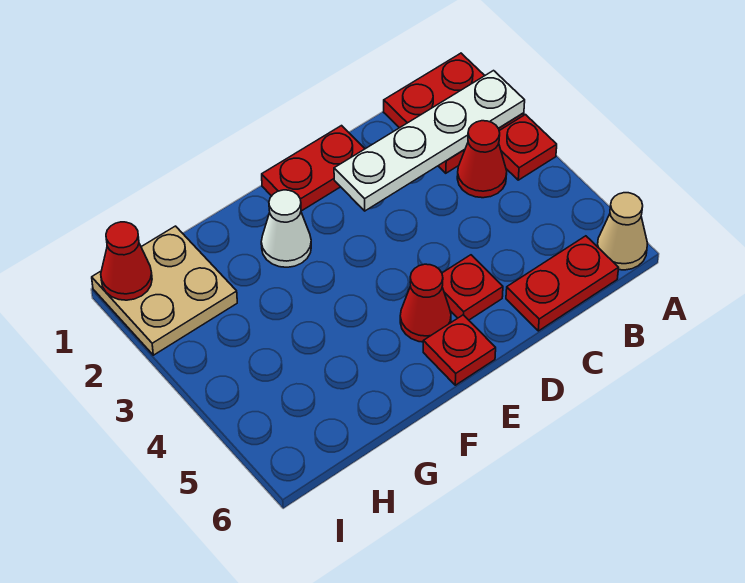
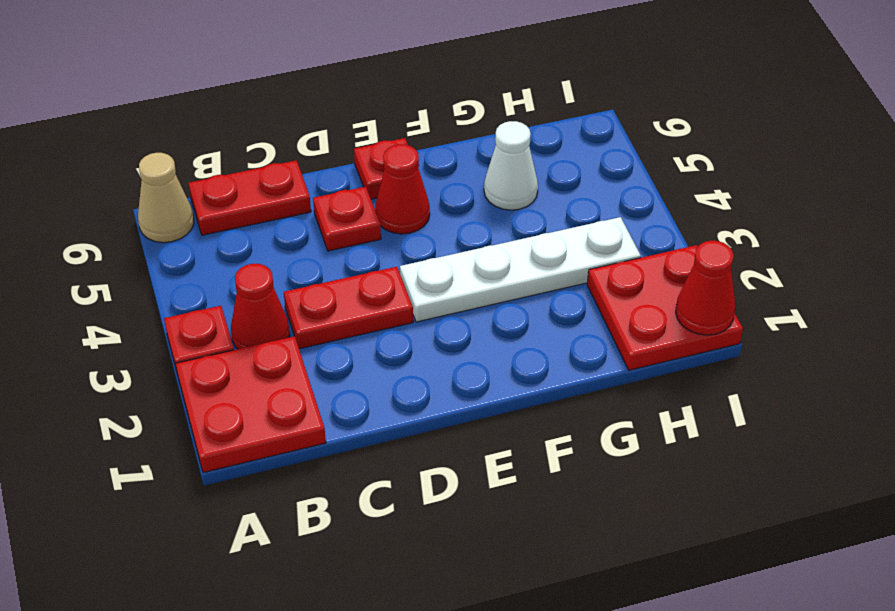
white 1x4 plate [334,71,525,211] -> white 1x4 plate moved to [400,217,641,322]
red 1x2 plate [262,126,365,211] -> red 1x2 plate moved to [284,267,413,349]
white 1x1 cone [261,190,311,267] -> white 1x1 cone moved to [484,121,538,210]
tan 2x2 plate [92,226,237,355] -> red 2x2 plate [587,245,743,370]

